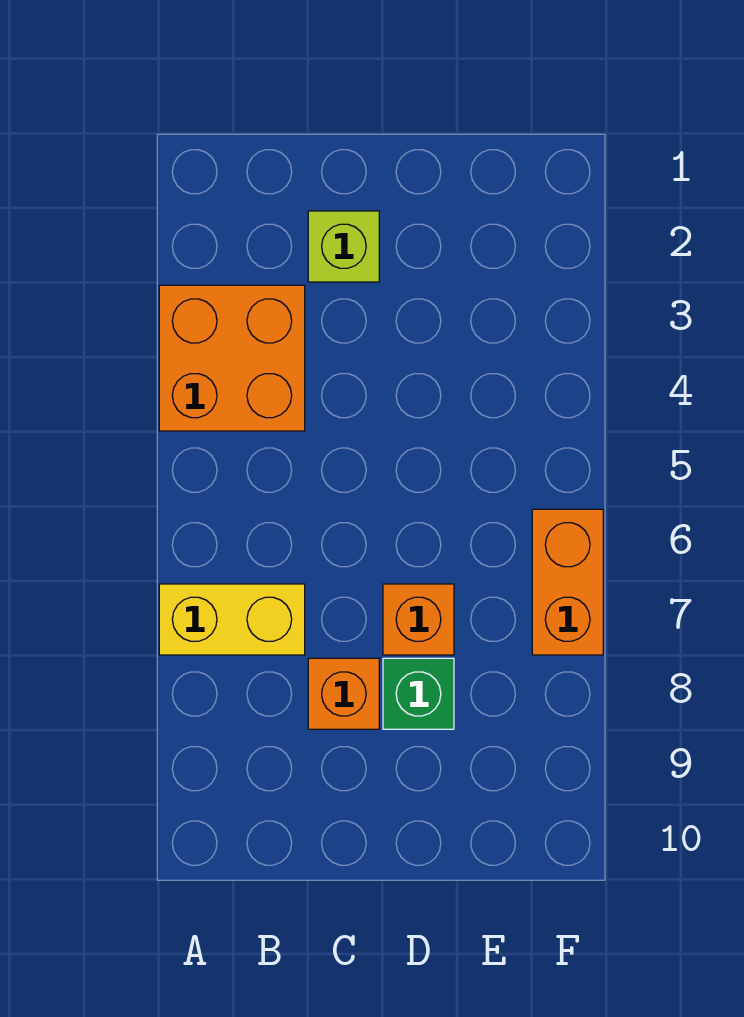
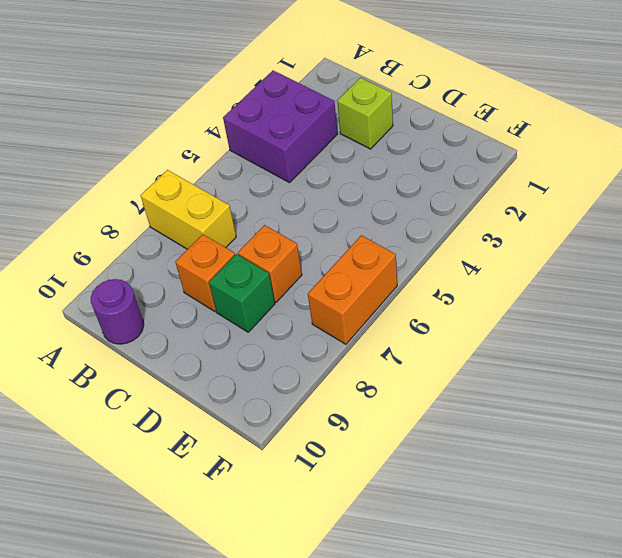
orange 2x2 brick [159,285,305,431] -> purple 2x2 brick [223,71,338,183]
none -> purple 1x1 round brick [91,279,144,344]

